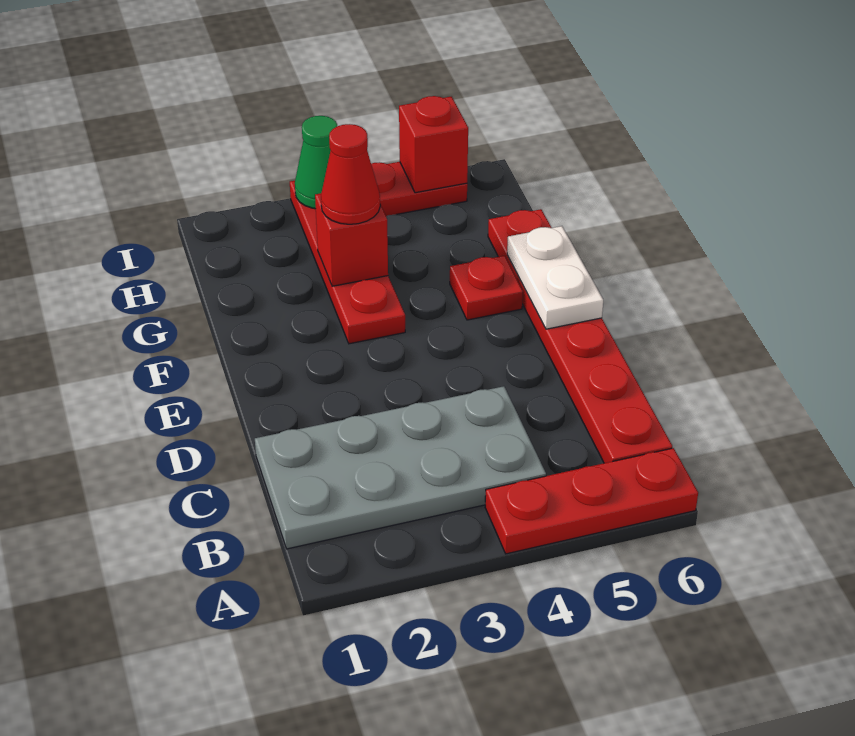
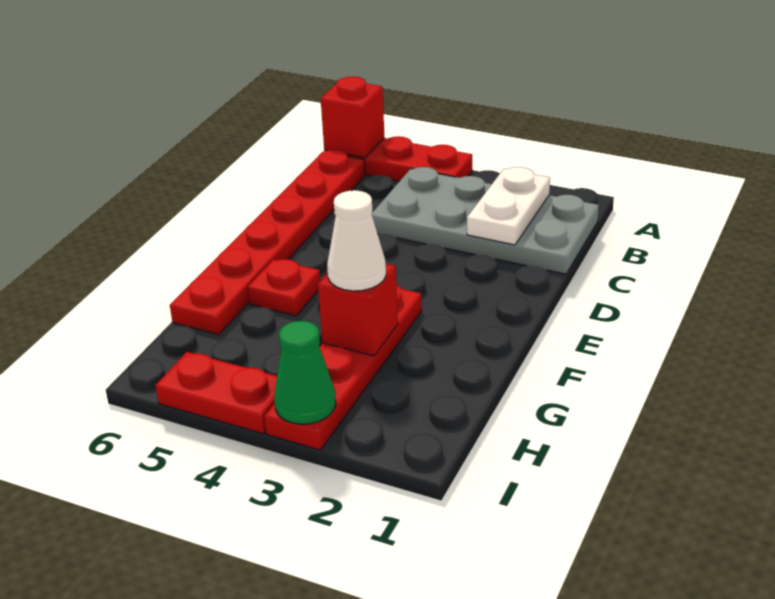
white 1x2 plate [507,226,603,329] -> white 1x2 plate moved to [467,167,550,245]
red 1x1 cone [321,124,380,224] -> white 1x1 cone [327,190,386,291]
red 1x1 brick [399,96,468,193] -> red 1x1 brick moved to [321,77,384,158]

